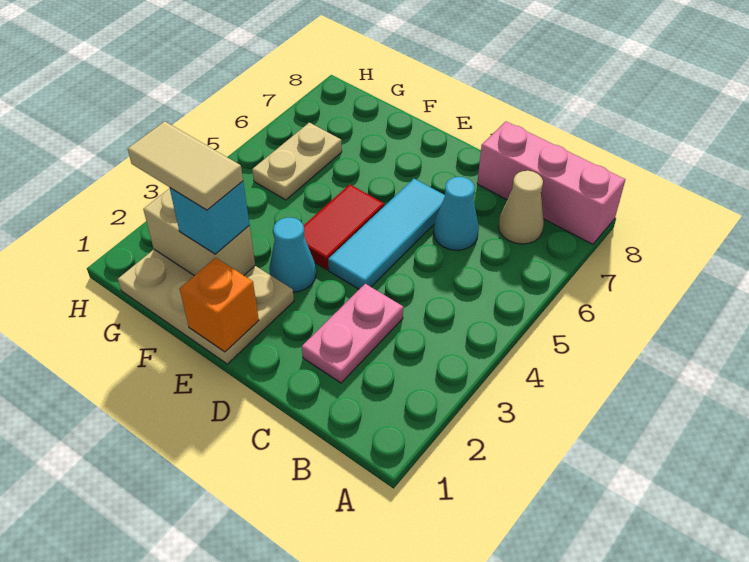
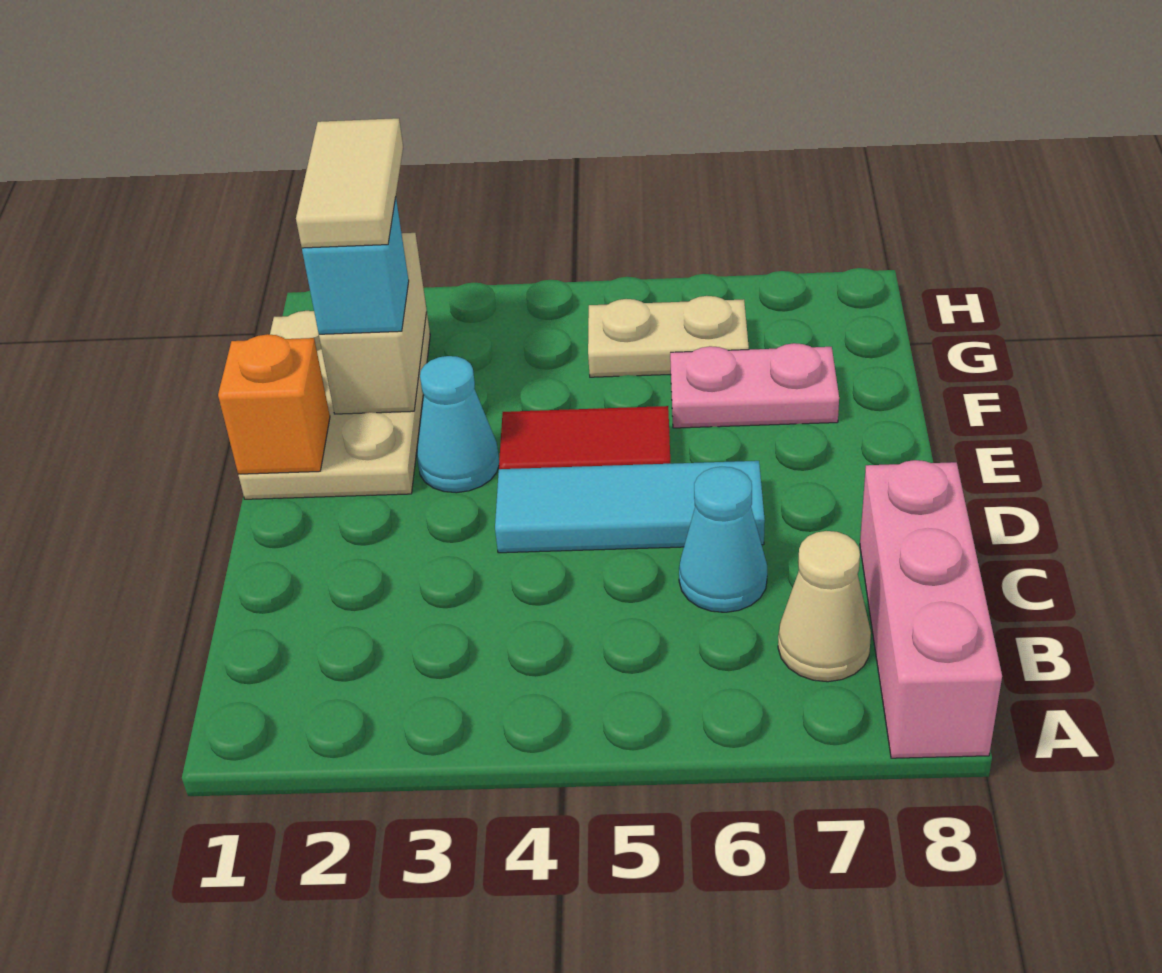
pink 1x2 plate [302,284,403,383] -> pink 1x2 plate moved to [670,343,839,428]

